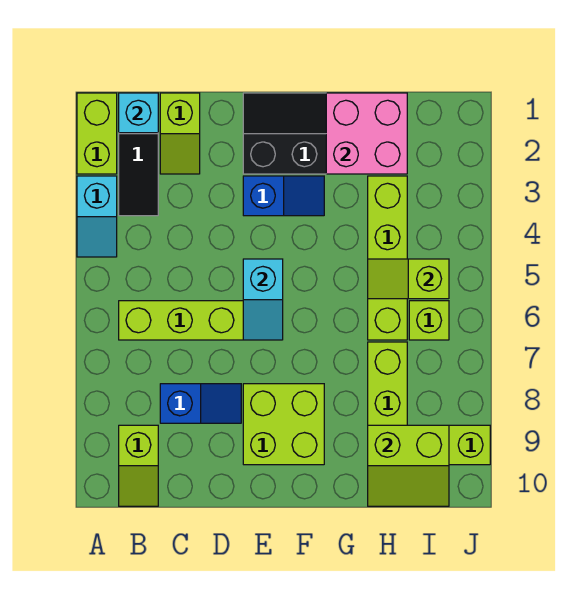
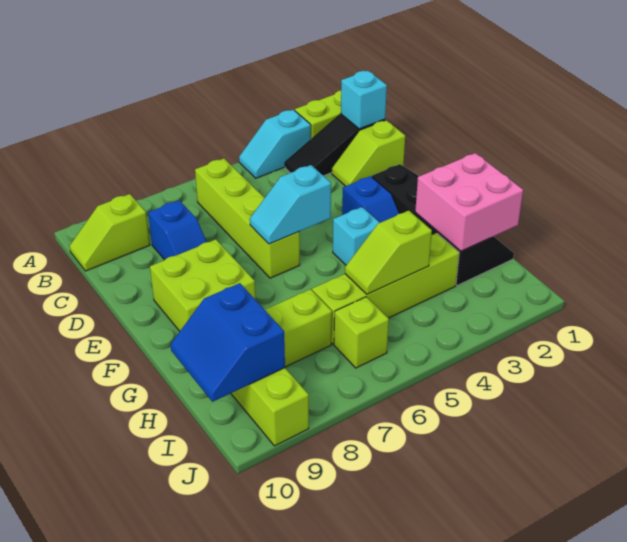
none -> cyan 1x1 brick [333,207,380,265]
lime 1x2 slope [368,259,449,299] -> lime 1x2 slope turned to [345,211,432,294]
lime 2x2 slope [368,425,449,506] -> blue 2x2 slope [171,283,285,402]

